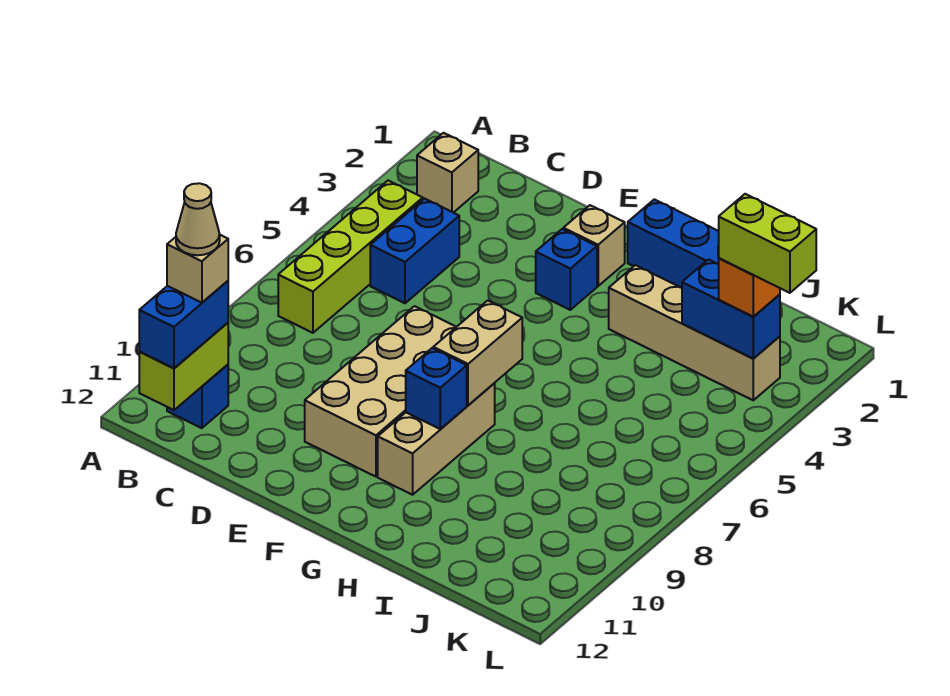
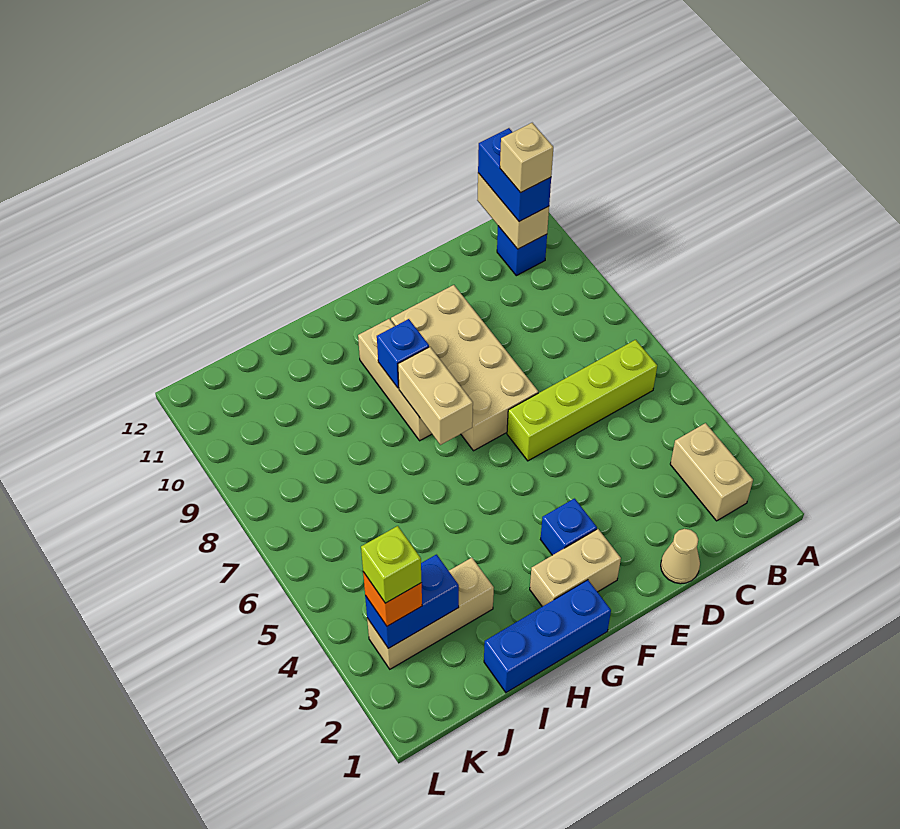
tan 1x1 brick [417,133,478,213] -> tan 1x2 brick [670,423,753,521]
lime 1x4 brick [278,181,423,333] -> lime 1x4 brick turned to [507,340,657,461]
lime 1x2 brick [139,323,228,410] -> tan 1x2 brick [477,173,549,249]
tan 1x1 cone [176,183,220,255] -> tan 1x1 cone moved to [661,529,700,584]
blue 1x2 brick [370,199,459,303] -> none
tan 1x1 brick [563,205,625,286] -> tan 1x2 brick [530,529,621,607]
tan 1x4 brick [609,265,780,400] -> tan 1x3 brick [367,558,494,669]
lime 1x2 brick [719,194,816,293] -> lime 1x1 brick [361,526,422,603]

